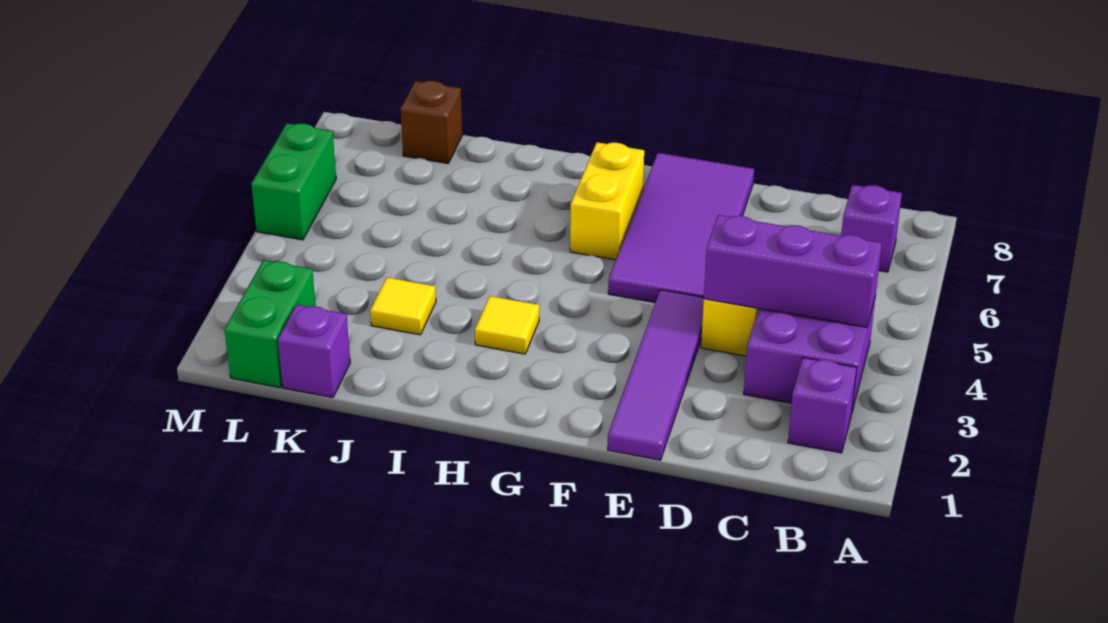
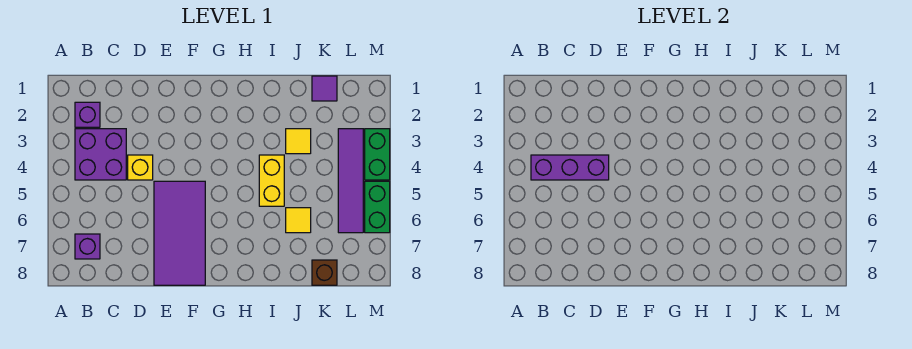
purple 1x4 tile [608,290,704,460] -> purple 1x4 tile moved to [338,129,363,233]
yellow 1x2 brick [570,142,644,260] -> yellow 1x2 brick moved to [259,155,284,206]
yellow 1x1 tile [475,296,539,354] -> yellow 1x1 tile moved to [286,208,311,233]
purple 1x1 brick [278,305,350,398] -> purple 1x1 tile [312,76,337,101]
green 1x2 brick [224,260,316,387] -> green 1x2 brick moved to [365,129,390,180]

